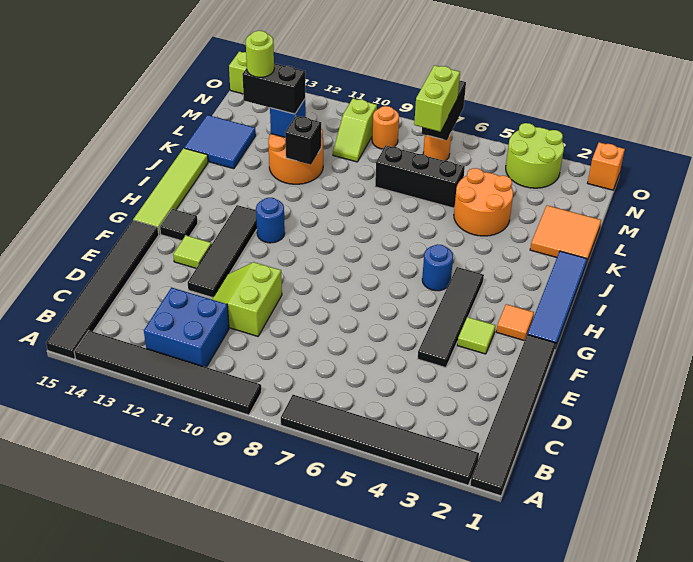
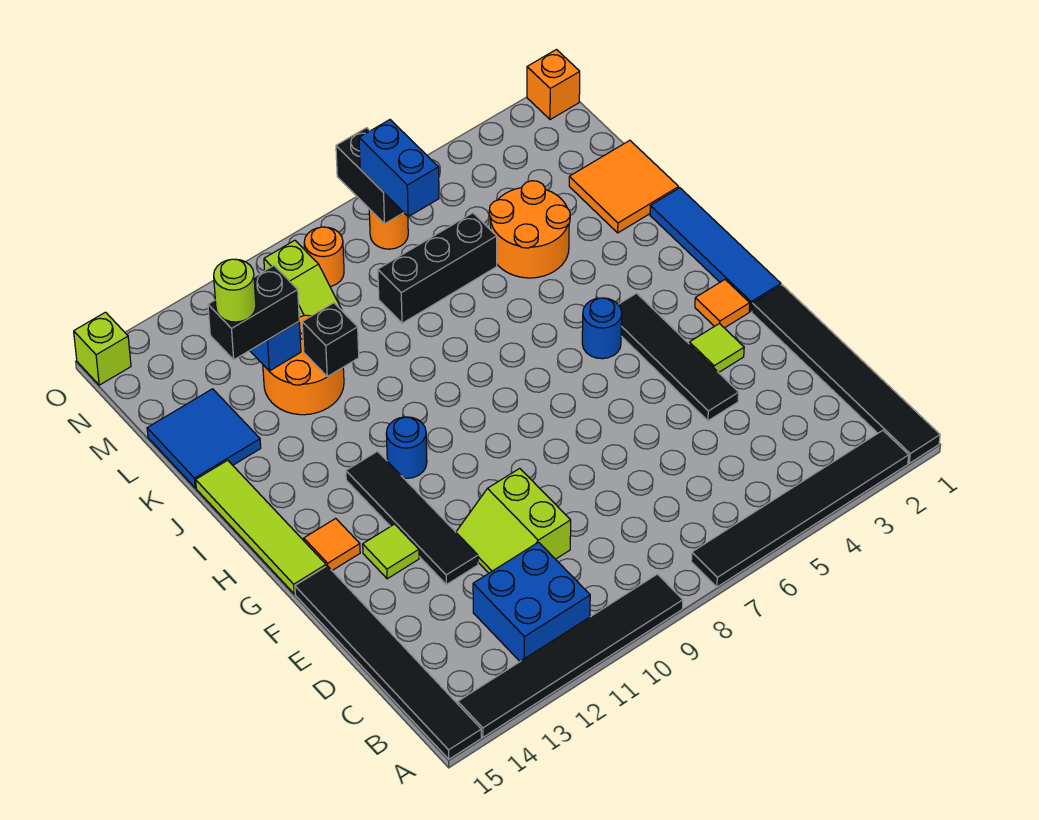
black 1x1 tile [160,209,198,241] -> orange 1x1 tile [304,518,360,570]
lime 1x2 brick [414,65,460,132] -> blue 1x2 brick [359,120,439,217]
lime 2x2 round brick [506,123,564,188] -> none

